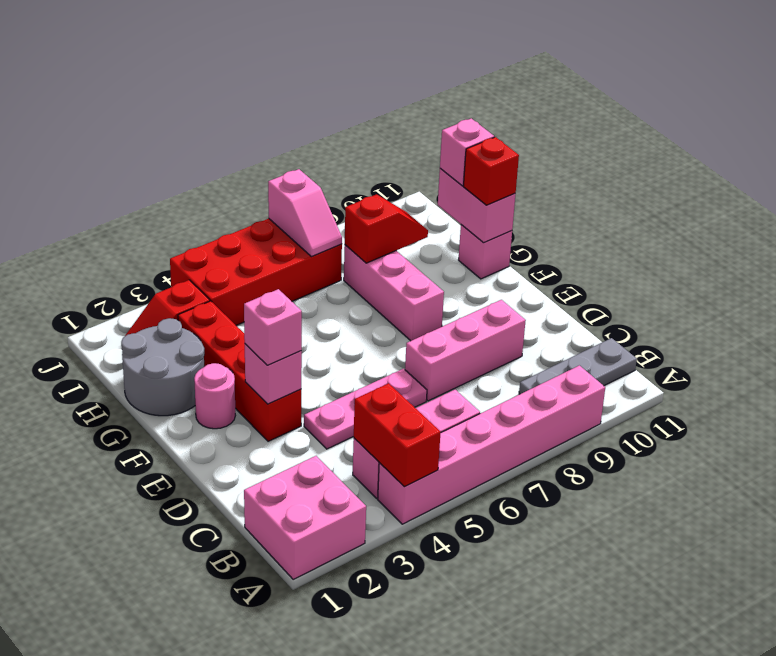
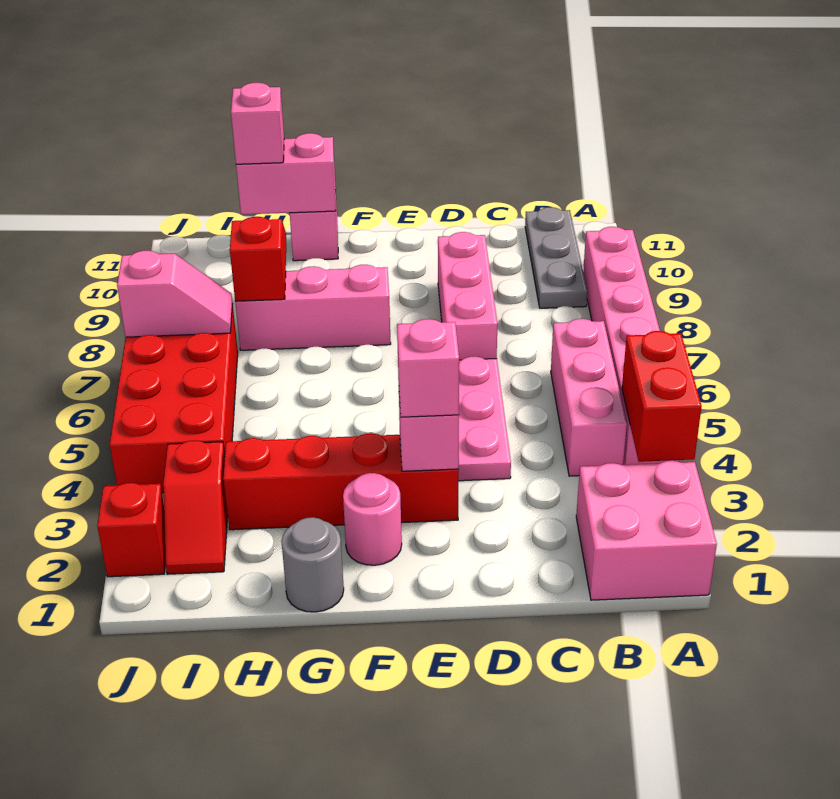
red 1x2 brick [354,383,441,487] -> red 1x2 brick turned to [622,331,702,462]
grey 2x2 round brick [121,318,205,416] -> grey 1x1 round brick [281,517,344,612]
red 1x1 brick [463,137,519,205] -> red 1x1 brick moved to [97,483,166,577]

